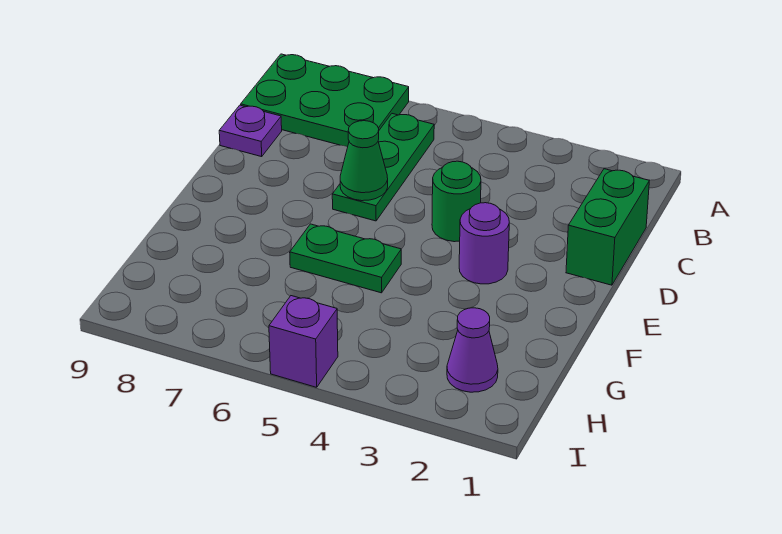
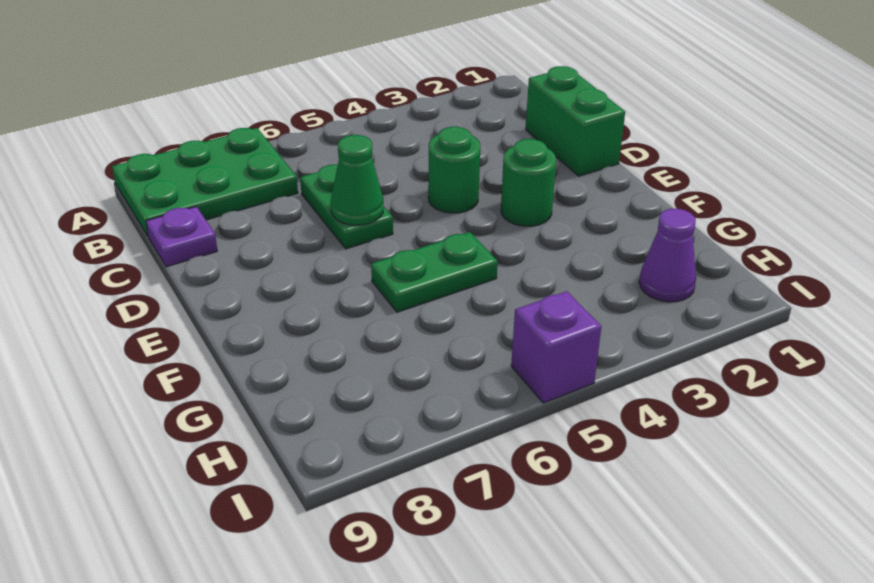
green 1x3 plate [332,114,434,221] -> green 1x2 plate [300,165,393,249]
purple 1x1 round brick [459,203,509,284] -> green 1x1 round brick [501,139,556,226]

